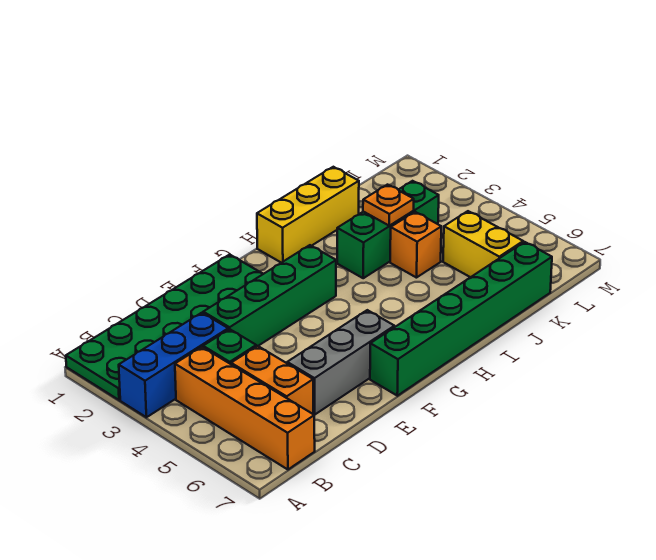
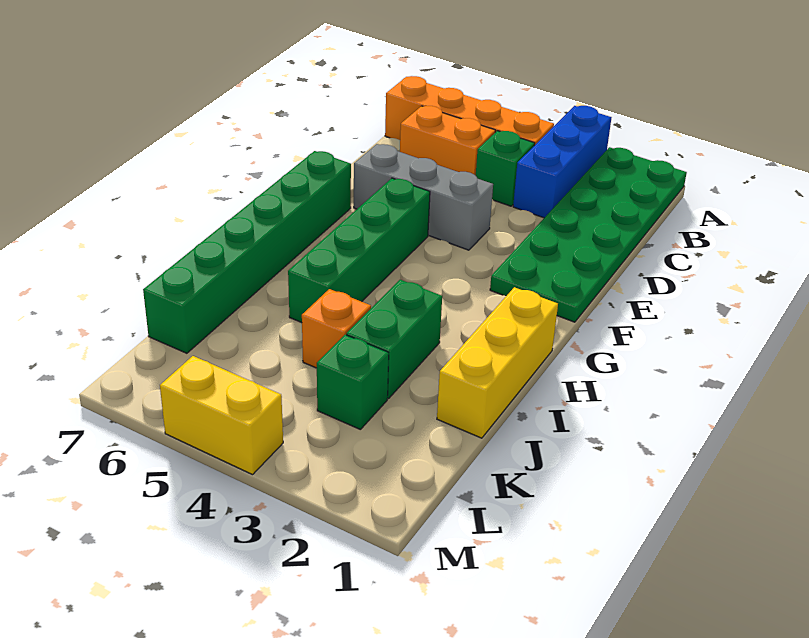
green 1x4 brick [203,245,336,346] -> green 1x4 brick moved to [288,178,430,323]
grey 1x3 brick [287,310,394,415] -> grey 1x3 brick turned to [354,144,493,250]
orange 1x1 plate [363,185,414,226] -> none
yellow 1x2 brick [443,211,523,277] -> yellow 1x2 brick moved to [160,356,283,475]

